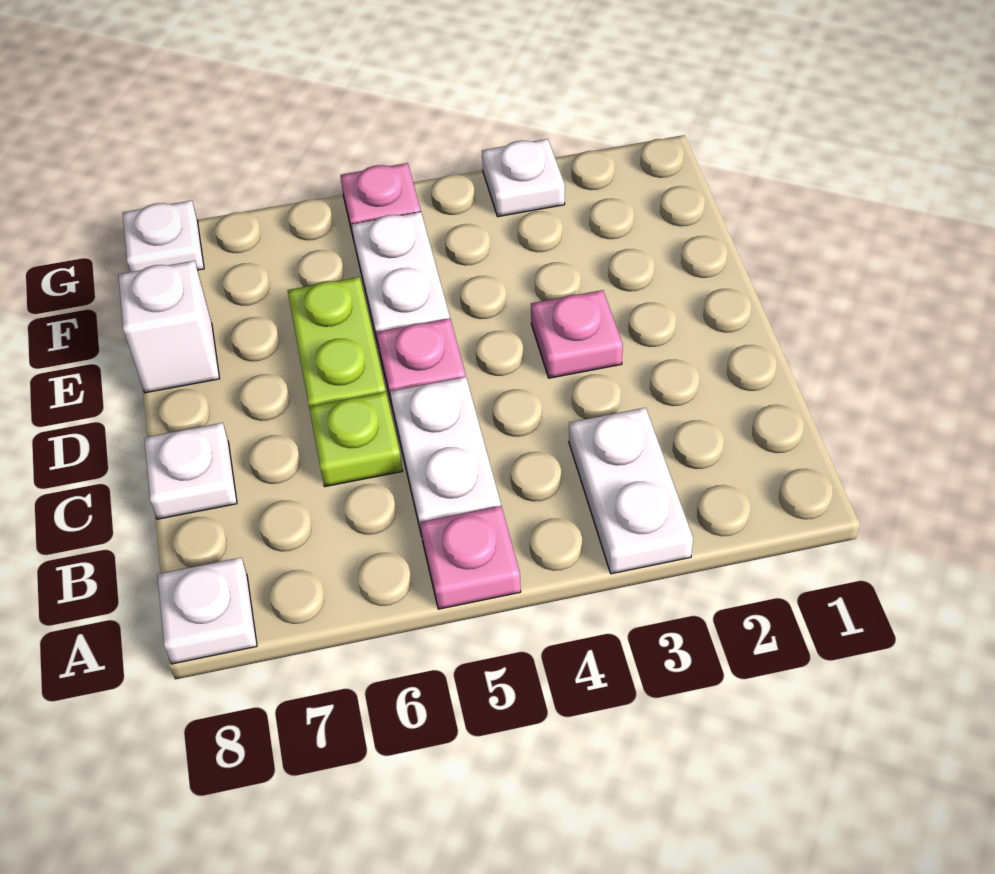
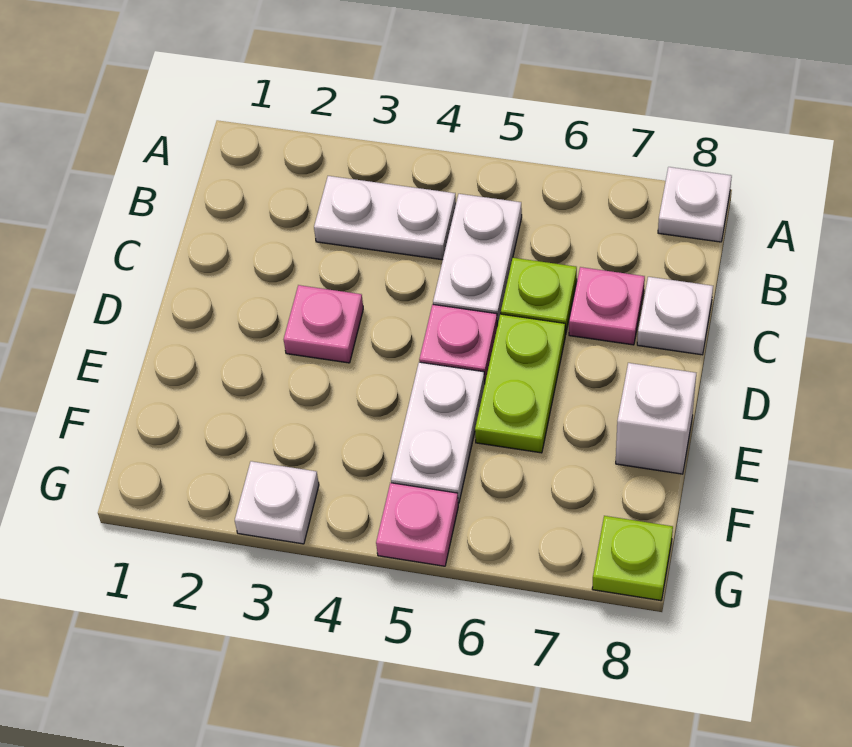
white 1x2 plate [569,408,693,574] -> white 1x2 plate turned to [314,176,456,260]
pink 1x1 plate [420,506,521,609] -> pink 1x1 plate moved to [569,267,645,345]
white 1x1 plate [122,200,204,272] -> lime 1x1 plate [592,516,673,601]

